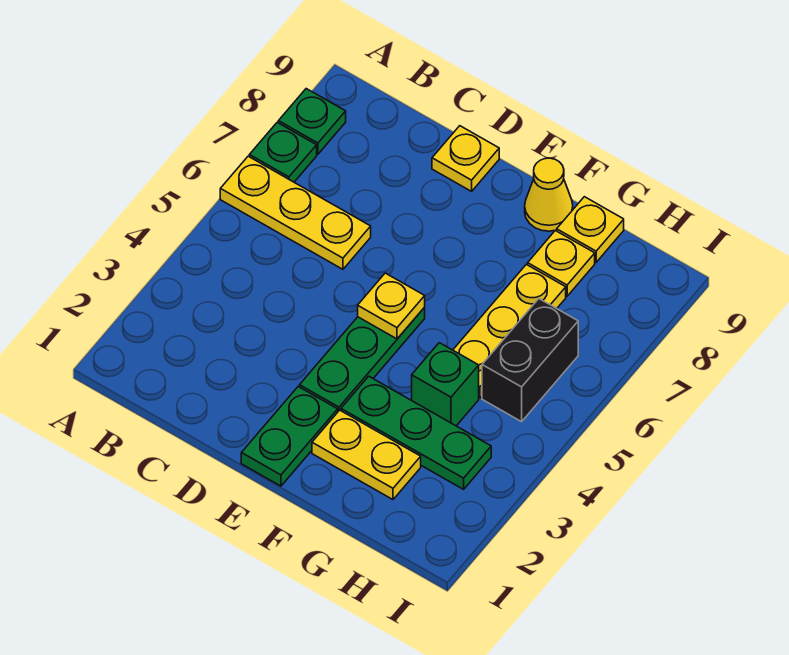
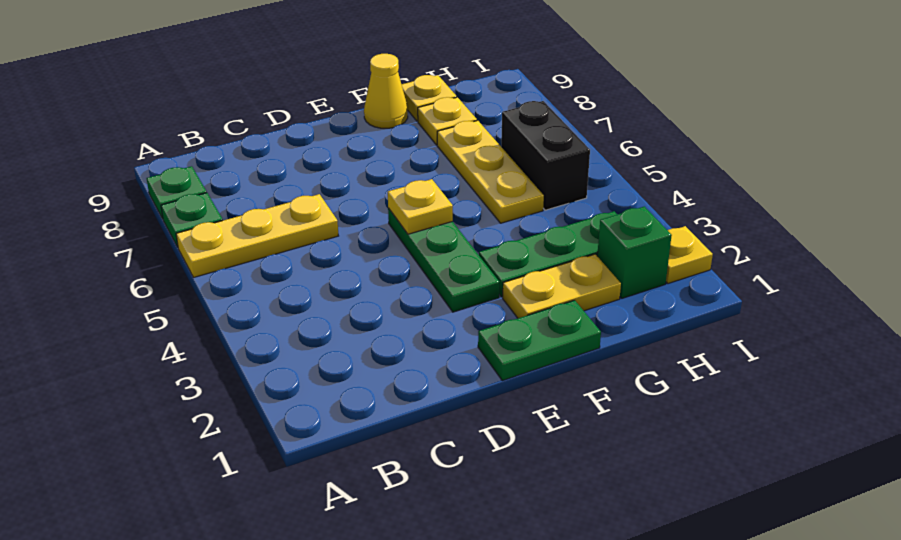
yellow 1x1 plate [432,126,499,191] -> yellow 1x1 plate moved to [666,226,713,284]
green 1x2 plate [241,387,338,486] -> green 1x2 plate turned to [478,300,601,381]
green 1x1 brick [412,343,479,426] -> green 1x1 brick moved to [597,206,672,298]

